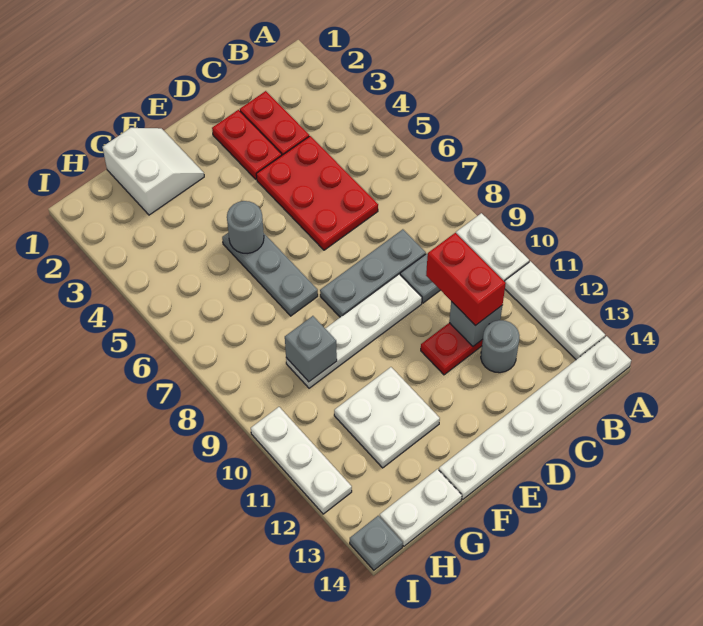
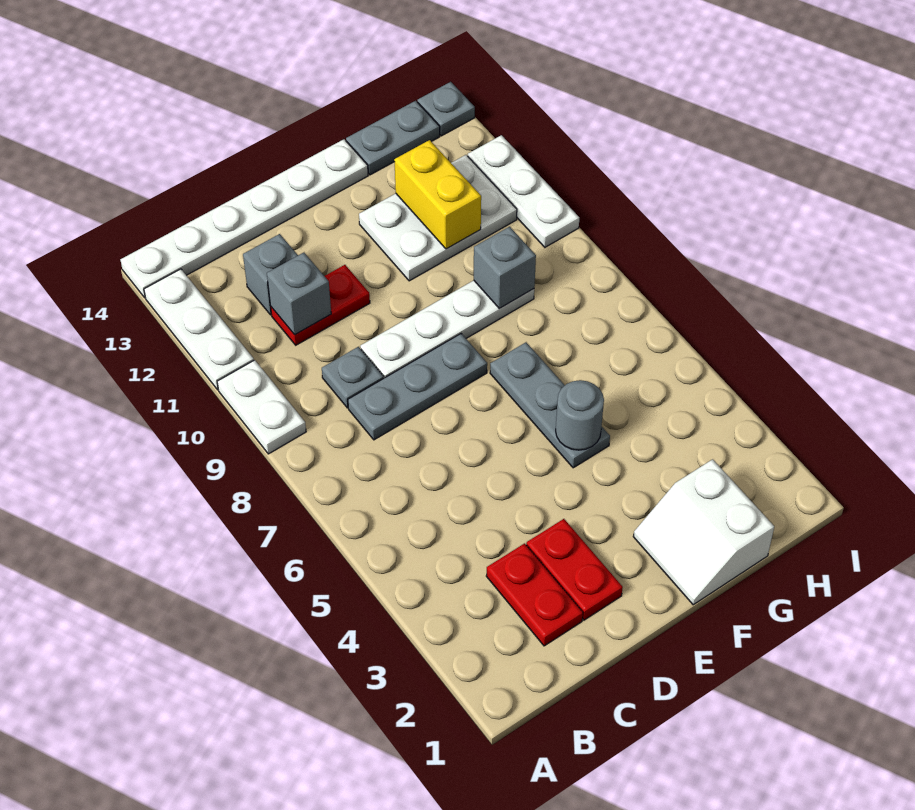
red 2x3 plate [256,136,378,250] -> none
red 1x2 brick [426,233,506,326] -> none
grey 1x1 round brick [481,320,520,373] -> grey 1x1 brick [243,234,298,315]
white 2x2 plate [334,367,440,468] -> white 2x3 plate [359,155,517,281]
none -> yellow 1x2 brick [394,140,481,249]
white 1x2 plate [380,469,462,546] -> grey 1x2 plate [346,101,440,175]

